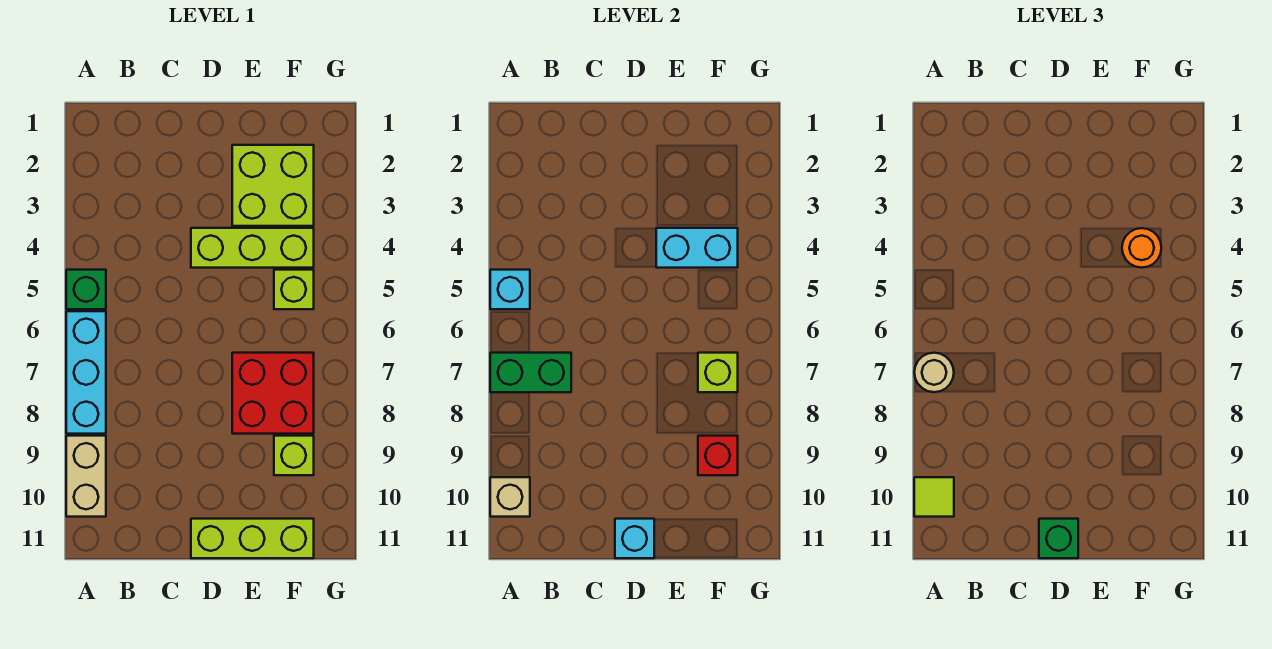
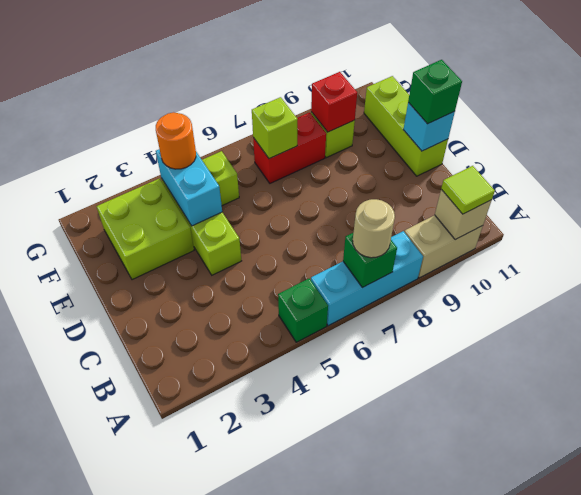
cyan 1x1 brick [490,270,530,309] -> none
green 1x2 brick [490,353,571,392] -> green 1x1 brick [343,233,397,288]
red 2x2 brick [232,353,314,434] -> red 1x2 brick [253,112,326,183]

